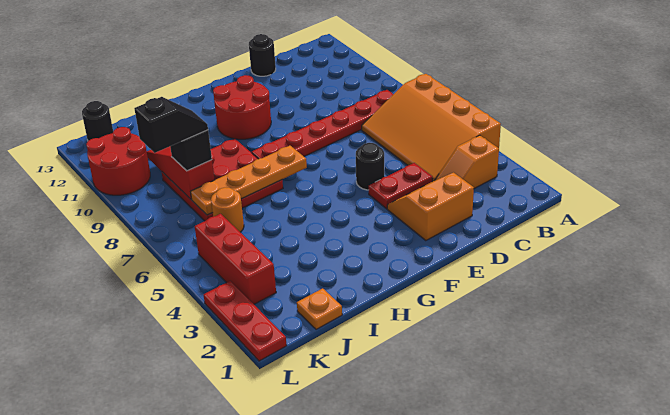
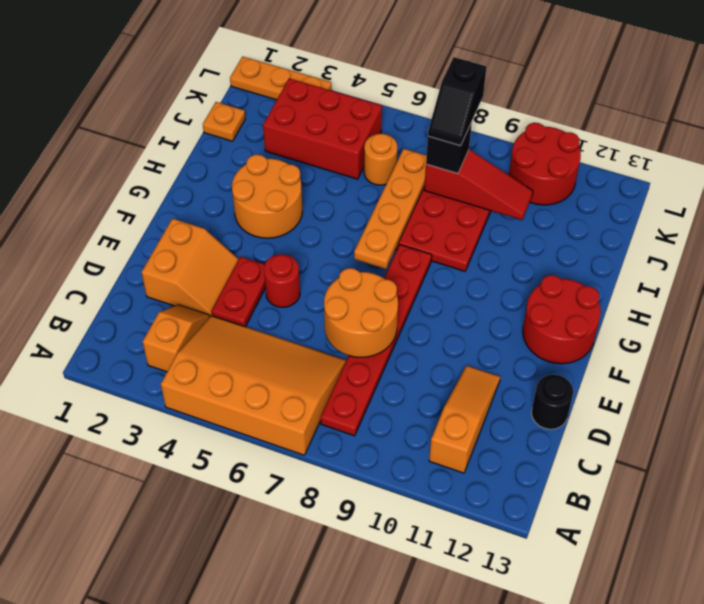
none -> orange 1x3 slope [429,366,500,473]
none -> orange 2x2 round brick [324,268,398,357]
black 1x1 round brick [356,143,385,190] -> red 1x1 round brick [264,254,300,307]
red 2x2 round brick [213,75,271,139] -> red 2x2 round brick moved to [523,275,601,364]
none -> orange 2x2 round brick [232,155,302,238]
red 1x3 brick [195,214,276,304] -> red 2x3 brick [263,78,382,179]
black 1x1 round brick [82,101,113,141] -> none
red 1x3 plate [204,281,287,361] -> orange 1x3 plate [230,56,332,100]

